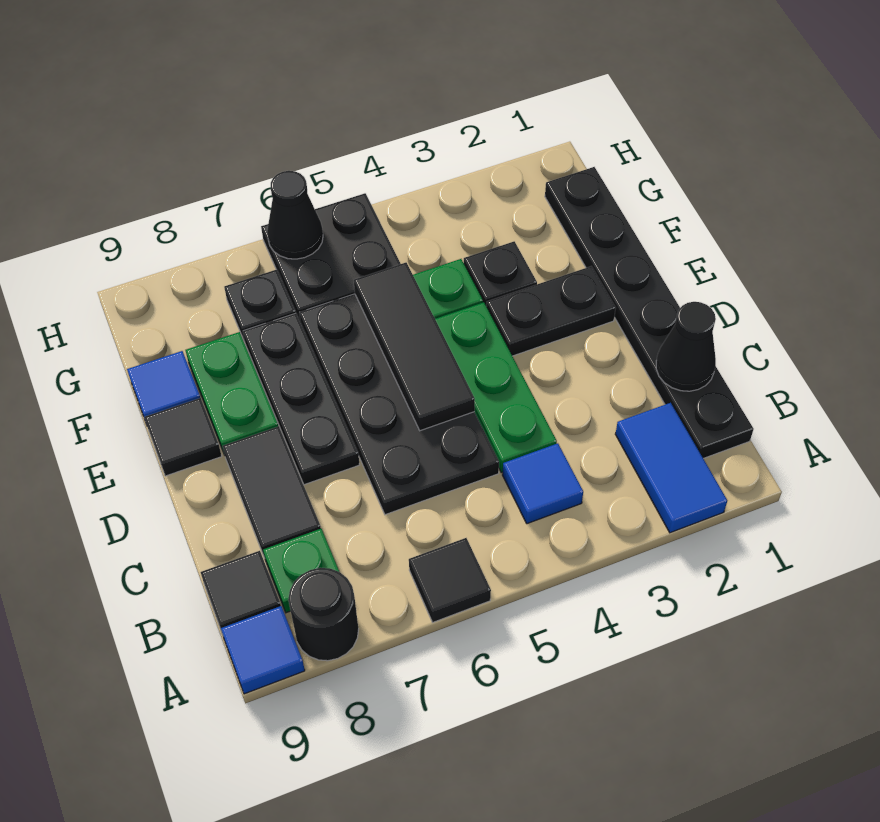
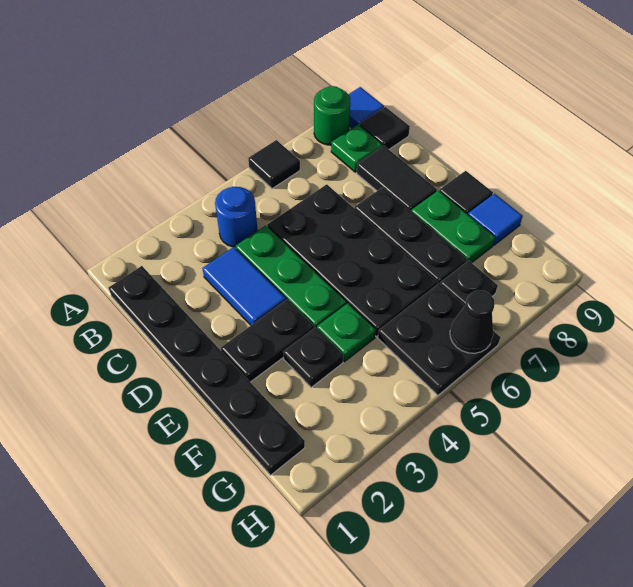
blue 1x2 tile [615,403,727,533] -> blue 1x2 tile moved to [203,247,286,325]
black 1x1 round brick [288,568,359,661] -> green 1x1 round brick [314,86,350,145]
blue 1x1 tile [503,443,583,524] -> blue 1x1 round brick [215,187,258,247]
black 1x1 cone [656,302,716,391] -> none
black 1x3 tile [354,263,475,431] -> none

